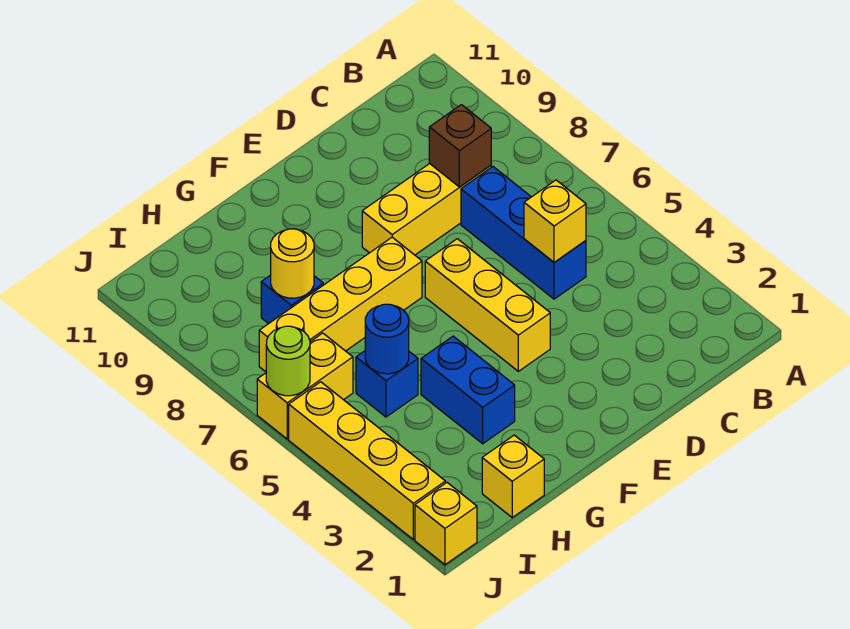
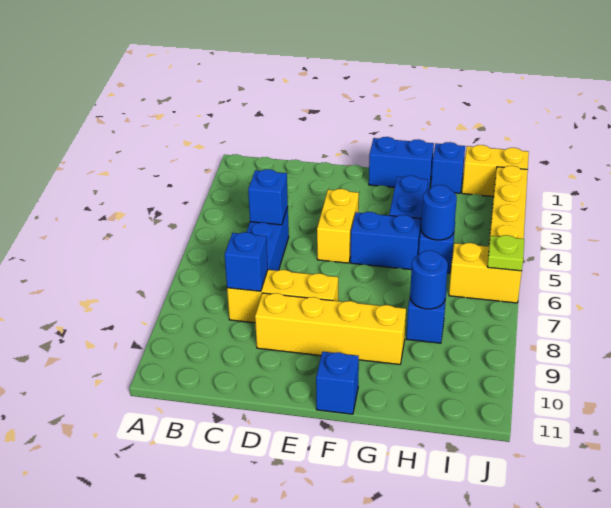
yellow 1x1 brick [524,180,586,262] -> blue 1x1 brick [248,169,288,225]
brown 1x1 brick [429,105,491,187] -> blue 1x1 brick [225,232,268,291]
yellow 1x3 brick [425,239,550,371] -> yellow 1x2 brick [317,189,359,263]
none -> blue 1x2 brick [369,137,434,190]
none -> blue 1x2 brick [351,212,421,269]
yellow 1x4 brick [259,237,422,372] -> yellow 1x4 brick moved to [255,293,406,364]
none -> blue 1x1 brick [316,352,359,414]
yellow 1x1 brick [482,435,544,517] -> blue 1x1 brick [431,142,465,193]
yellow 1x1 round brick [271,229,314,298] -> blue 1x1 round brick [410,251,448,309]
yellow 1x1 brick [415,483,477,565] -> yellow 1x2 brick [462,145,529,196]
lime 1x1 round brick [266,326,310,396] -> lime 1x1 plate [487,235,524,271]

